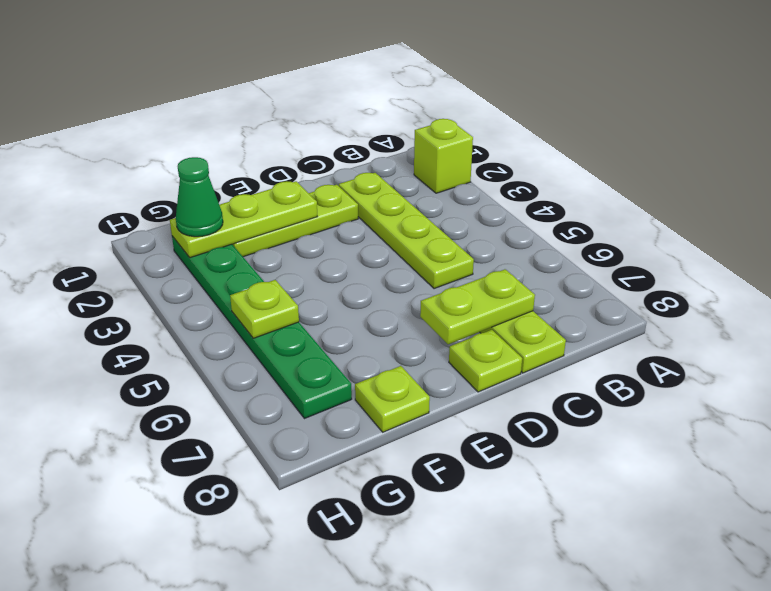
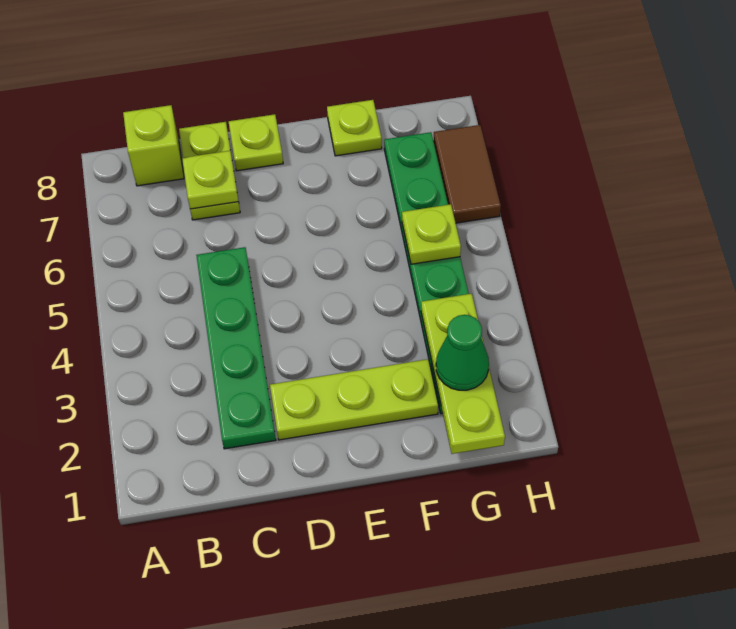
lime 1x1 brick [414,119,473,193] -> lime 1x1 brick moved to [123,105,184,186]
lime 1x4 plate [339,173,474,289] -> green 1x4 plate [196,247,276,449]
lime 1x2 plate [420,269,535,344] -> lime 1x1 plate [182,151,239,209]
lime 1x3 plate [170,181,317,258] -> lime 1x3 plate turned to [421,294,505,454]
none -> brown 1x2 tile [434,125,501,223]

